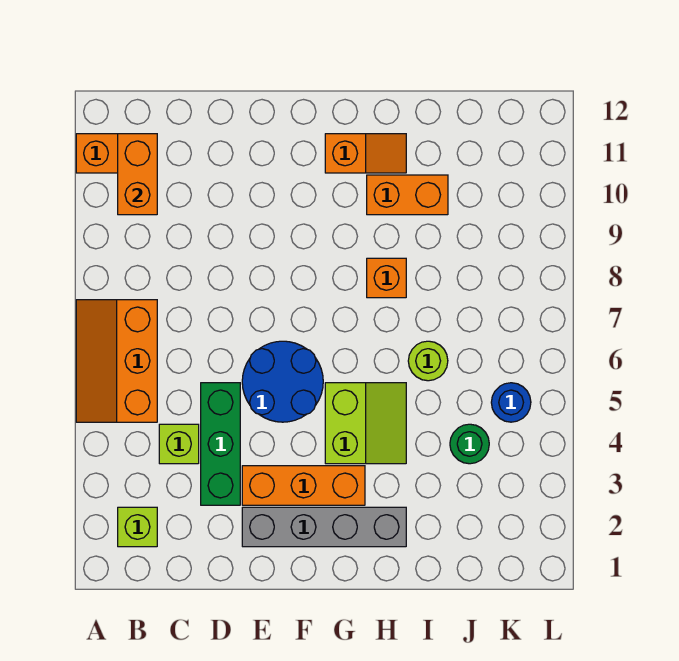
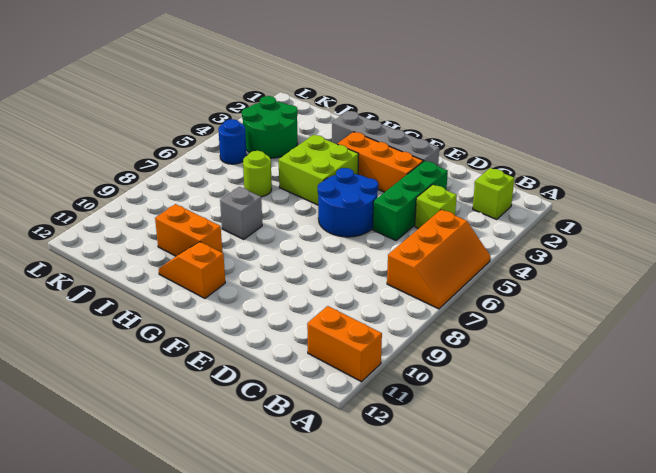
orange 1x2 brick [118,134,157,215] -> none
lime 2x2 slope [325,383,406,464] -> lime 2x2 brick [279,135,359,205]
orange 1x1 brick [367,258,406,298] -> grey 1x1 brick [220,187,262,239]
green 1x1 round brick [450,424,489,464] -> green 2x2 round brick [242,96,298,158]

